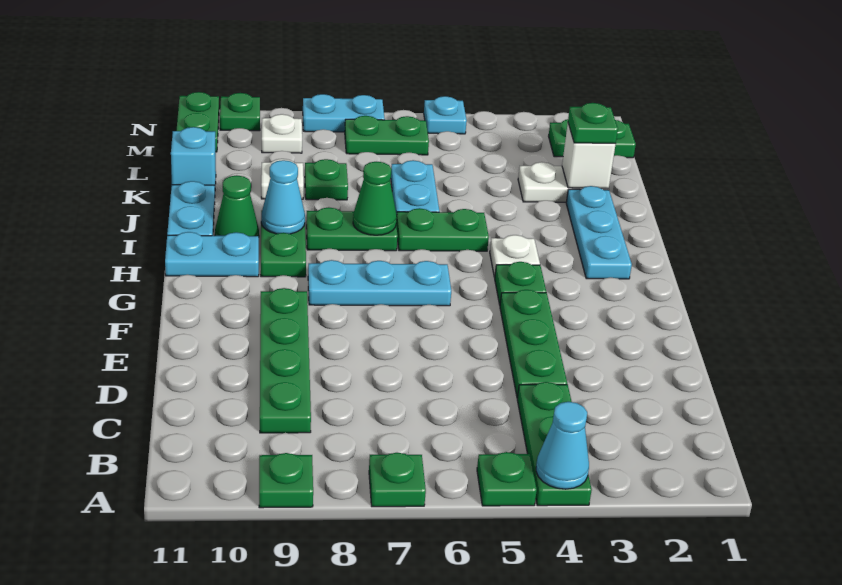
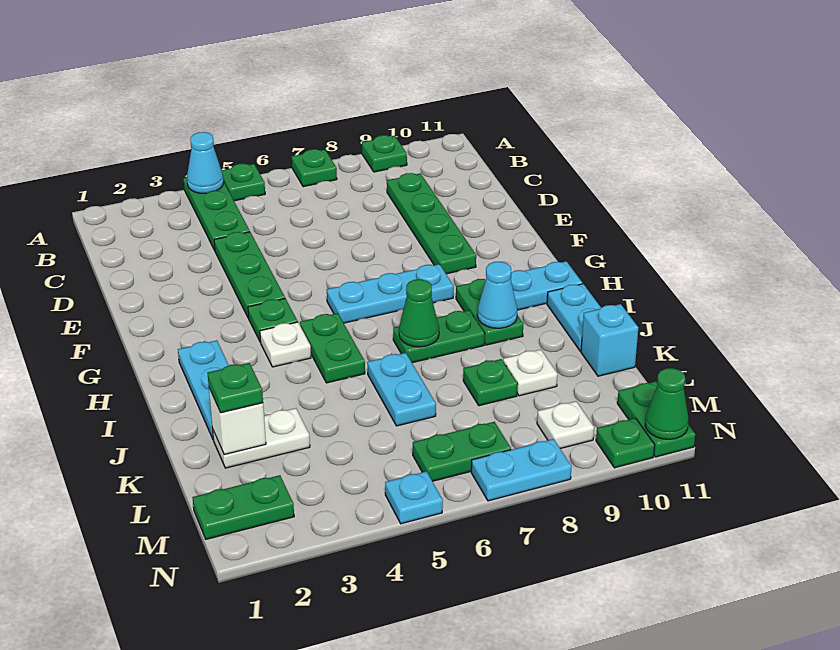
green 1x2 plate [396,208,489,251] -> green 1x2 plate turned to [300,313,365,383]
green 1x1 cone [215,175,259,236] -> green 1x1 cone moved to [645,368,688,439]

